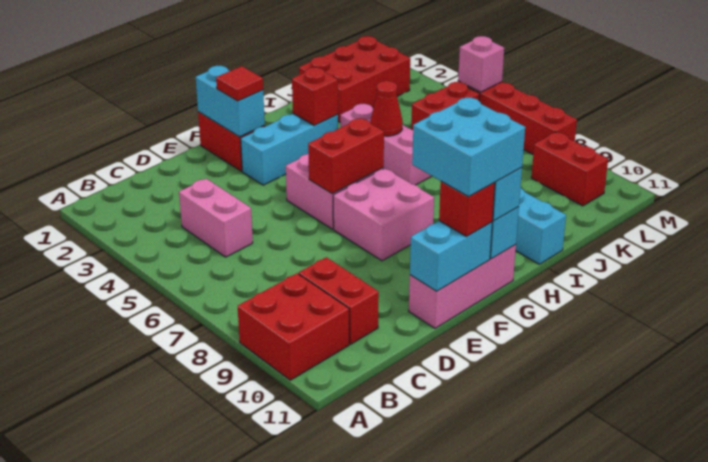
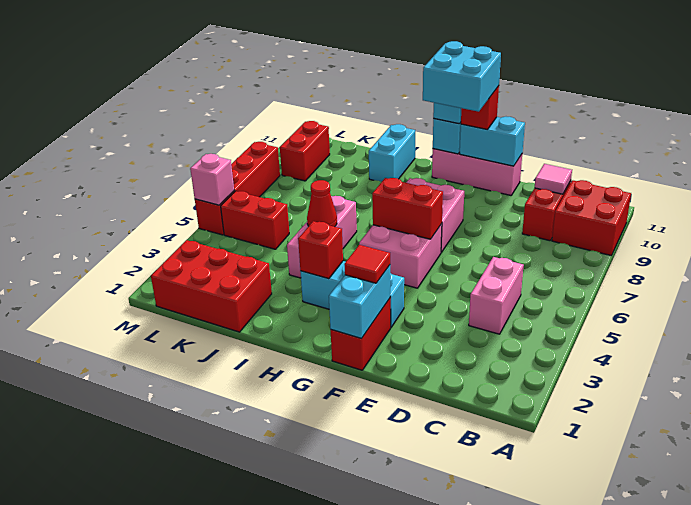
none -> pink 1x1 tile [535,164,572,194]

